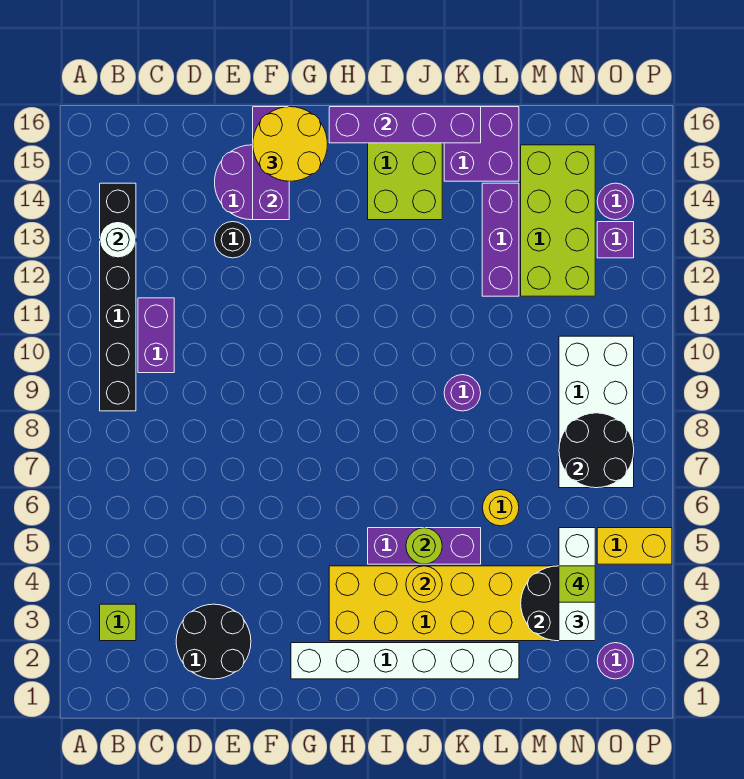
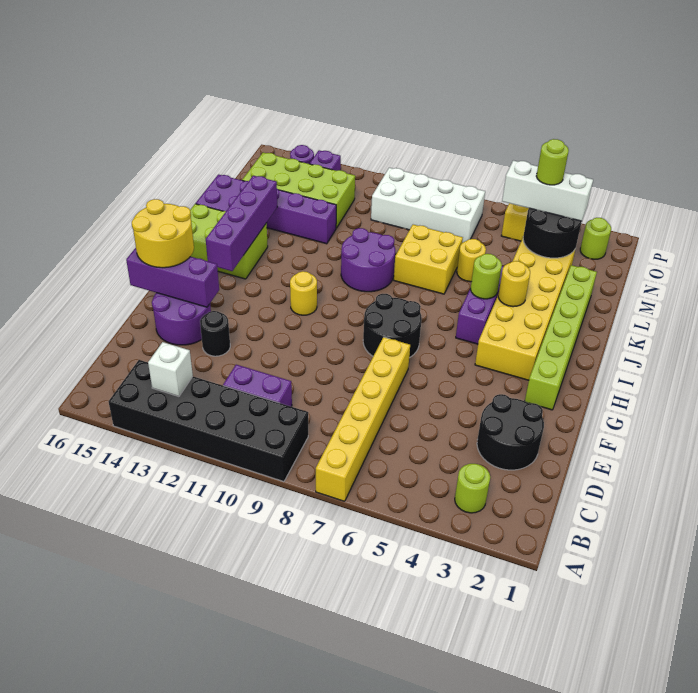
none -> yellow 1x6 brick [316,337,410,501]
lime 1x1 brick [100,604,136,641] -> lime 1x1 round brick [455,464,490,513]
black 1x6 brick [100,183,136,411] -> black 2x6 brick [109,360,308,482]
white 1x1 round brick [100,222,136,258] -> white 1x1 brick [148,342,193,396]
white 1x6 brick [291,643,519,679] -> lime 1x6 brick [525,265,597,410]
none -> yellow 1x1 round brick [290,271,317,315]
purple 1x4 brick [329,107,481,143] -> purple 1x4 brick moved to [206,176,277,271]
none -> yellow 2x2 brick [394,225,463,294]
purple 1x1 round brick [444,375,481,411] -> purple 2x2 round brick [341,228,395,292]
lime 1x1 brick [559,566,595,602] -> lime 1x1 round brick [536,139,569,185]
black 2x2 round brick [559,413,634,488] -> black 2x2 round brick moved to [363,294,422,358]
purple 1x1 round brick [597,643,634,679] -> lime 1x1 round brick [580,218,611,259]

